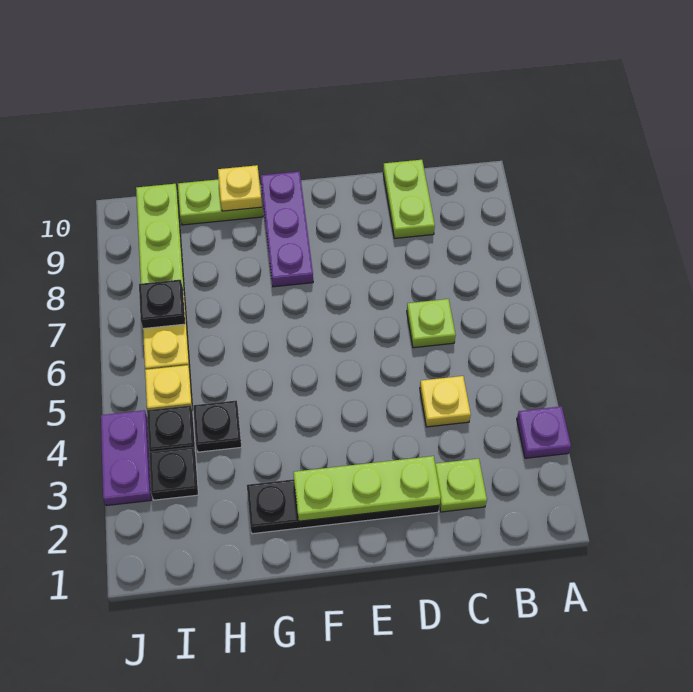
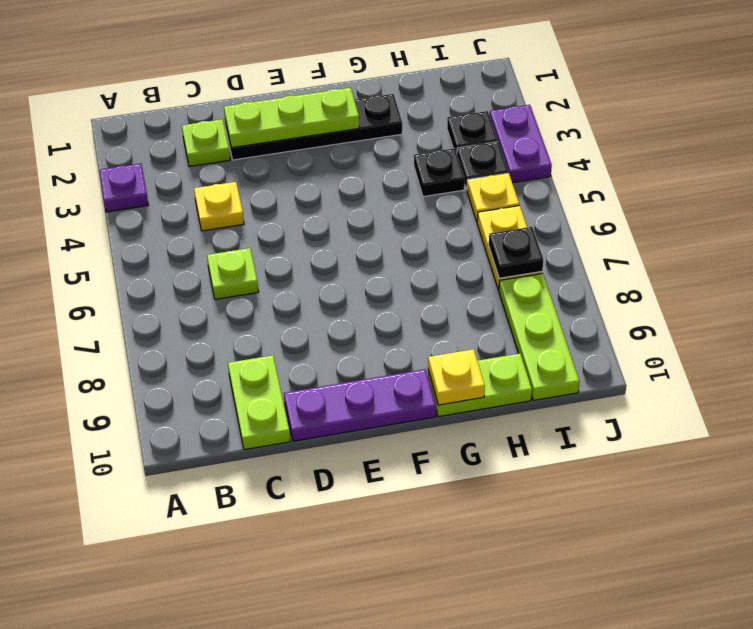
purple 1x3 plate [261,172,313,287] -> purple 1x3 plate turned to [284,369,436,441]

